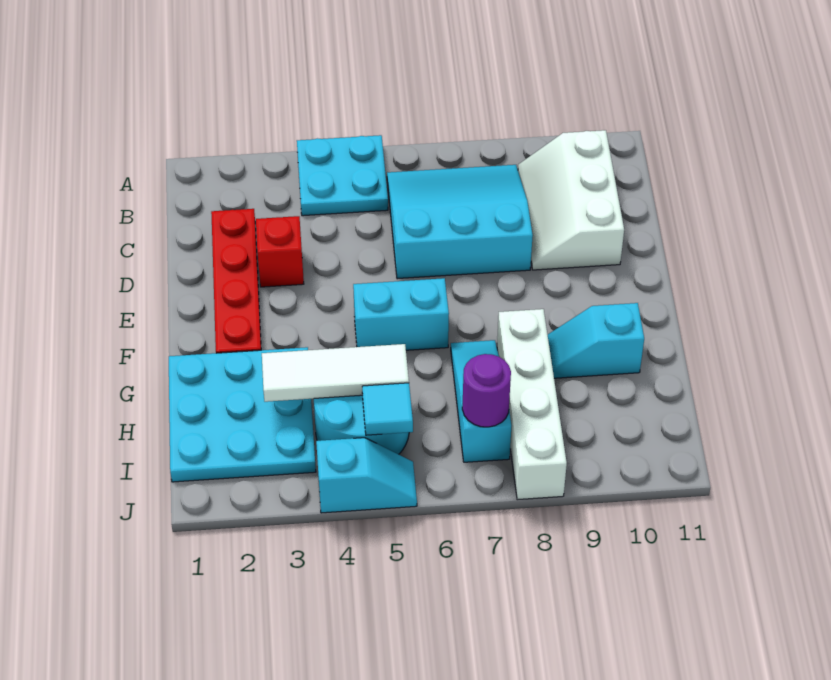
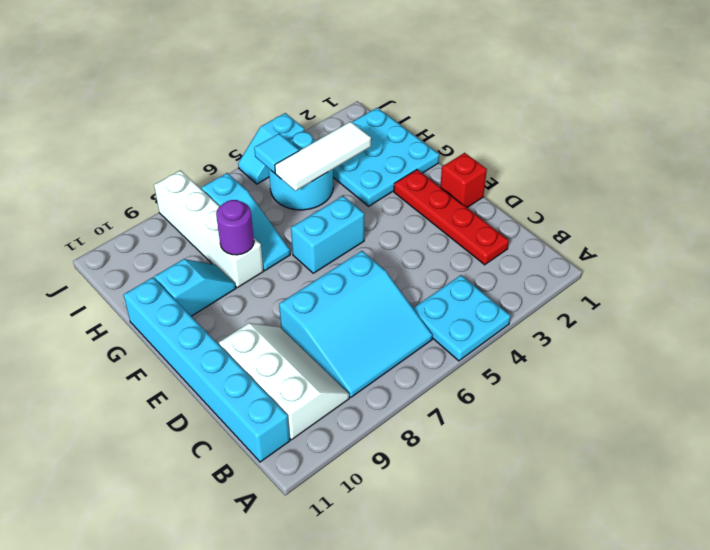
none -> cyan 1x6 brick [124,277,290,462]
red 1x1 brick [256,216,304,287] -> red 1x1 brick moved to [440,153,487,208]
purple 1x1 round brick [462,354,511,427] -> purple 1x1 round brick moved to [216,200,254,255]

